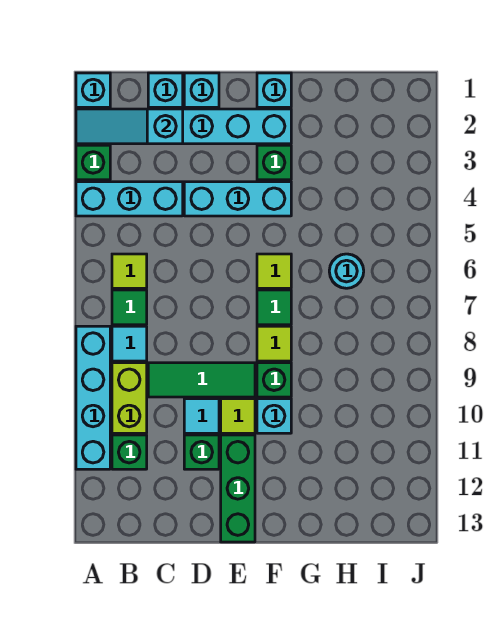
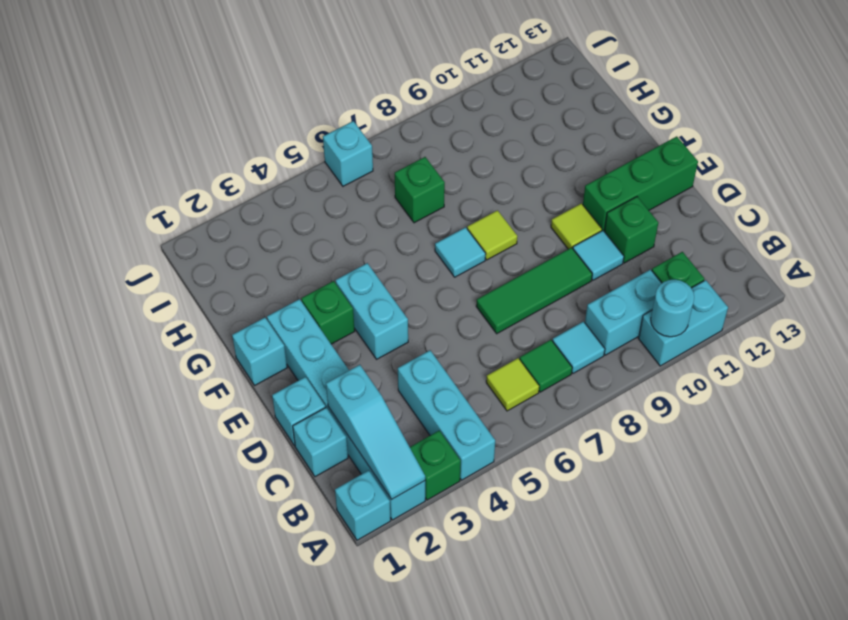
cyan 1x4 brick [76,326,110,469] -> cyan 1x2 brick [638,280,728,366]
lime 1x2 brick [112,363,147,433] -> cyan 1x2 brick [585,270,662,355]
green 1x3 tile [148,363,255,397] -> green 1x3 tile turned to [476,248,592,334]
cyan 1x3 brick [184,182,291,216] -> cyan 1x2 brick [335,263,408,359]
lime 1x1 tile [257,254,291,288] -> none
green 1x1 tile [257,290,291,325] -> cyan 1x1 tile [435,227,486,277]
green 1x1 brick [257,363,291,397] -> green 1x1 brick moved to [395,157,445,223]
cyan 1x1 brick [257,399,291,433] -> cyan 1x1 brick moved to [323,121,373,186]
cyan 1x1 round brick [329,254,364,288] -> cyan 1x1 round brick moved to [651,280,694,337]

